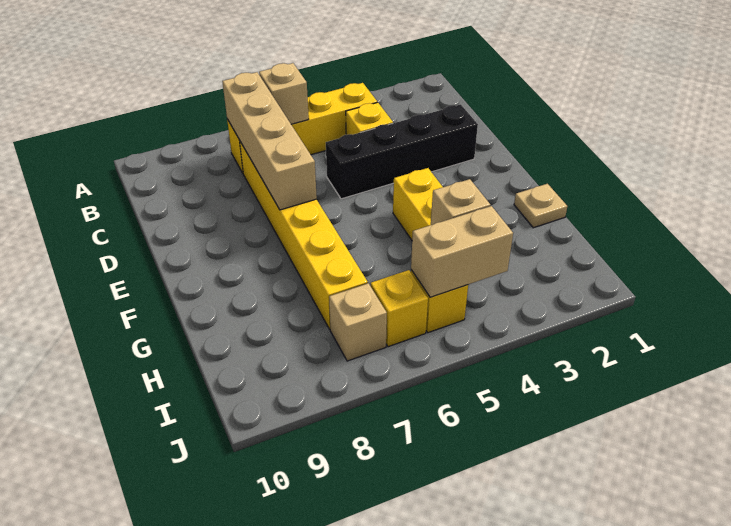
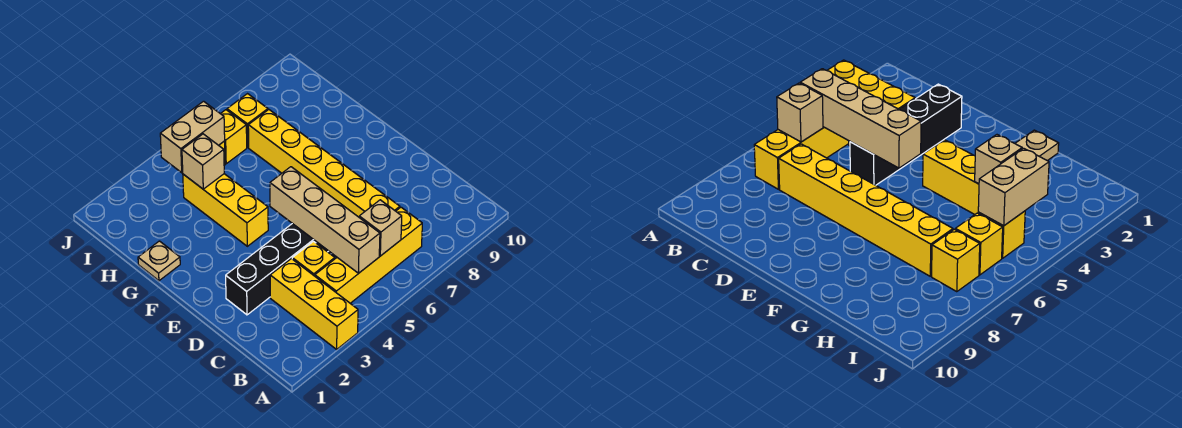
none -> yellow 1x3 brick [270,259,358,349]
tan 1x4 brick [222,72,317,210] -> tan 1x4 brick moved to [270,167,380,273]
tan 1x1 brick [329,283,387,361] -> yellow 1x1 brick [227,94,268,147]

